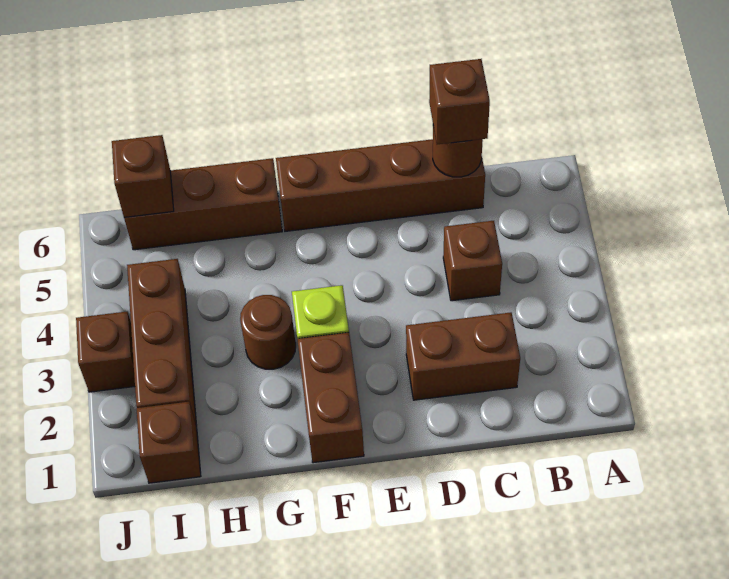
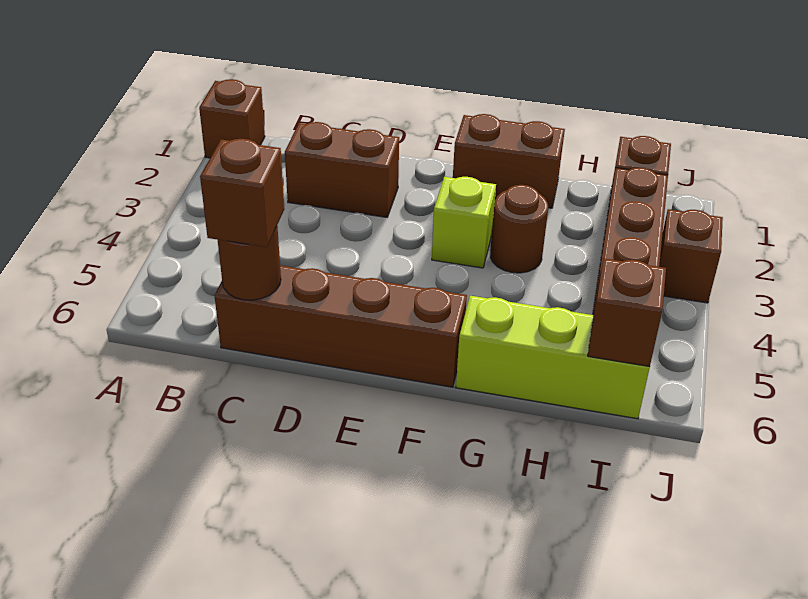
brown 1x1 brick [443,221,502,301] -> brown 1x1 brick moved to [199,79,265,158]
brown 1x2 brick [297,332,364,463] -> brown 1x2 brick turned to [453,114,565,208]
brown 1x3 brick [124,158,282,250] -> lime 1x3 brick [456,296,650,419]

